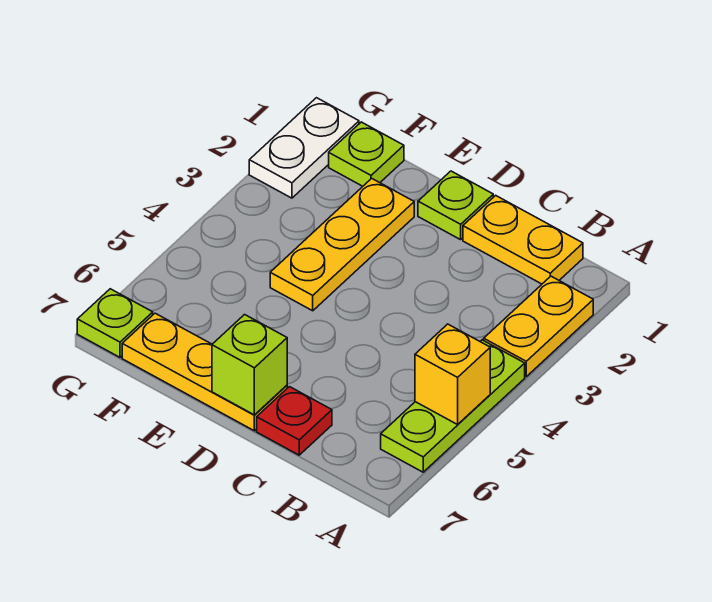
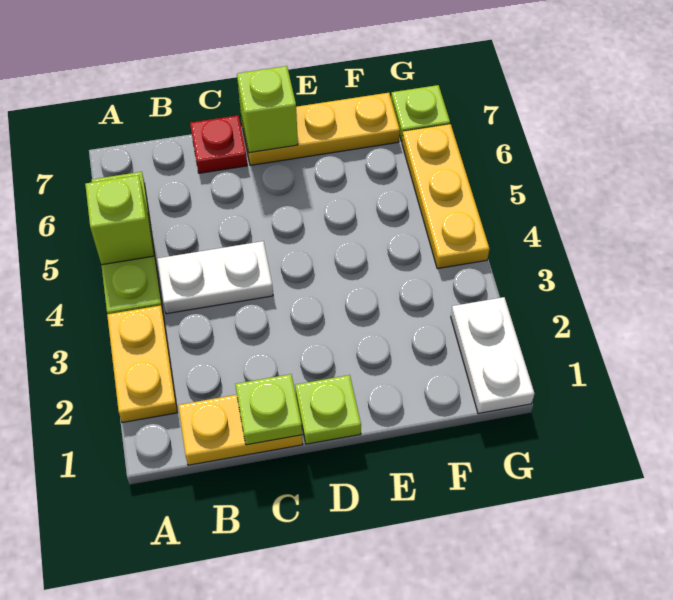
yellow 1x1 brick [415,324,490,424] -> lime 1x1 brick [85,175,154,265]
none -> white 1x2 plate [157,241,273,314]
yellow 1x3 plate [270,178,414,311] -> yellow 1x3 plate moved to [402,124,489,269]
lime 1x1 plate [329,122,404,186] -> lime 1x1 plate moved to [235,374,302,445]

